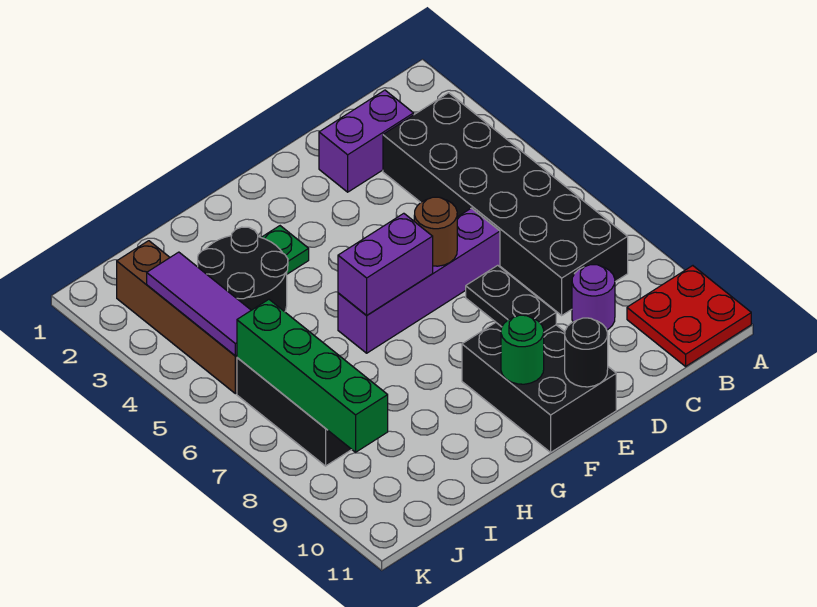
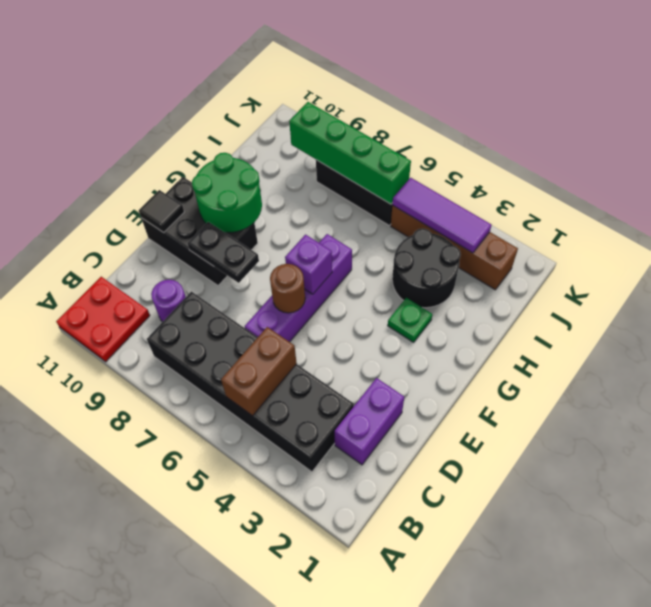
none -> brown 1x2 brick [221,327,297,416]
black 1x1 round brick [565,318,608,387] -> black 1x1 tile [139,190,184,233]
purple 1x2 brick [338,213,433,316] -> purple 1x1 brick [285,235,332,294]
green 1x1 round brick [501,315,544,384] -> green 2x2 round brick [192,153,262,233]

